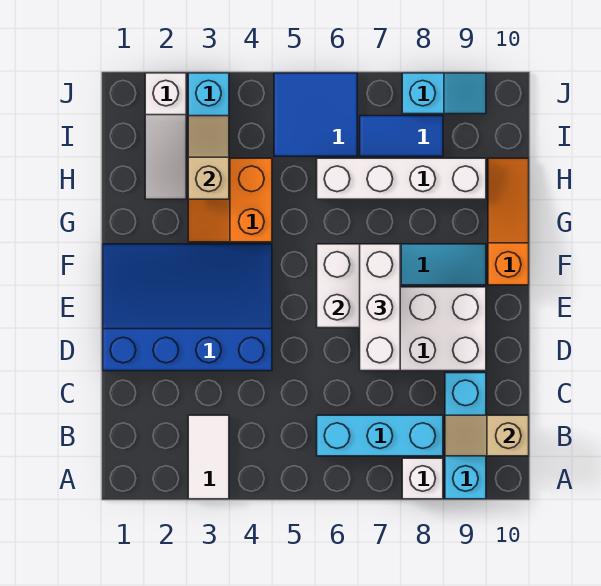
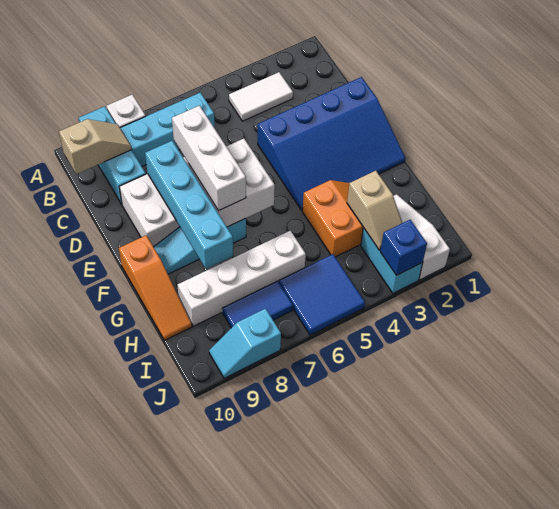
white 1x2 tile [188,415,229,499] -> white 1x2 tile turned to [229,72,293,121]
none -> cyan 1x4 brick [145,141,233,269]
none -> blue 1x1 brick [380,220,427,275]

